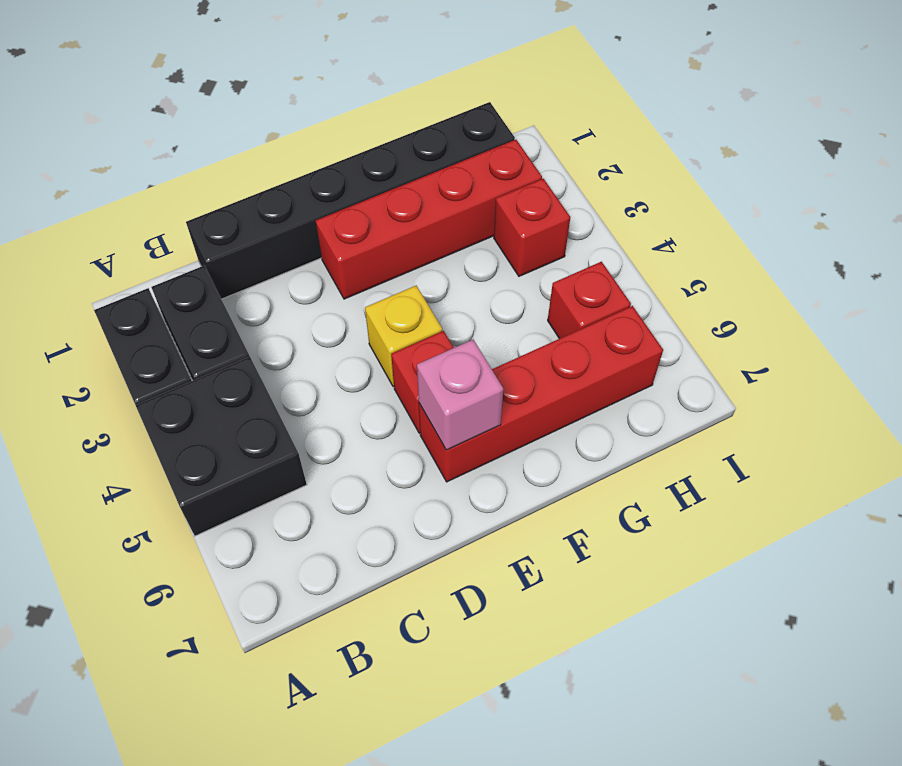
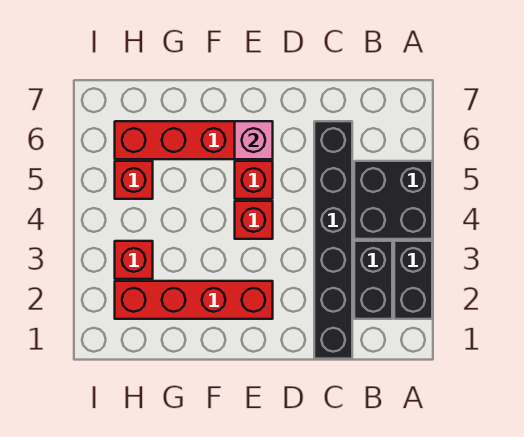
black 1x6 brick [186,102,515,299] -> black 1x6 brick turned to [314,121,352,359]
yellow 1x1 brick [365,286,442,387] -> red 1x1 brick [235,201,273,239]

